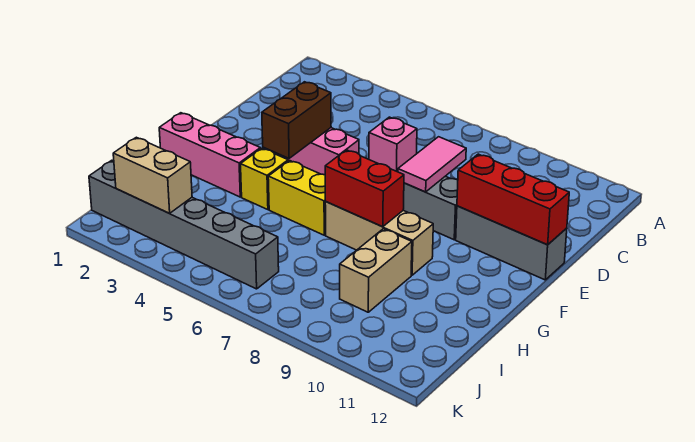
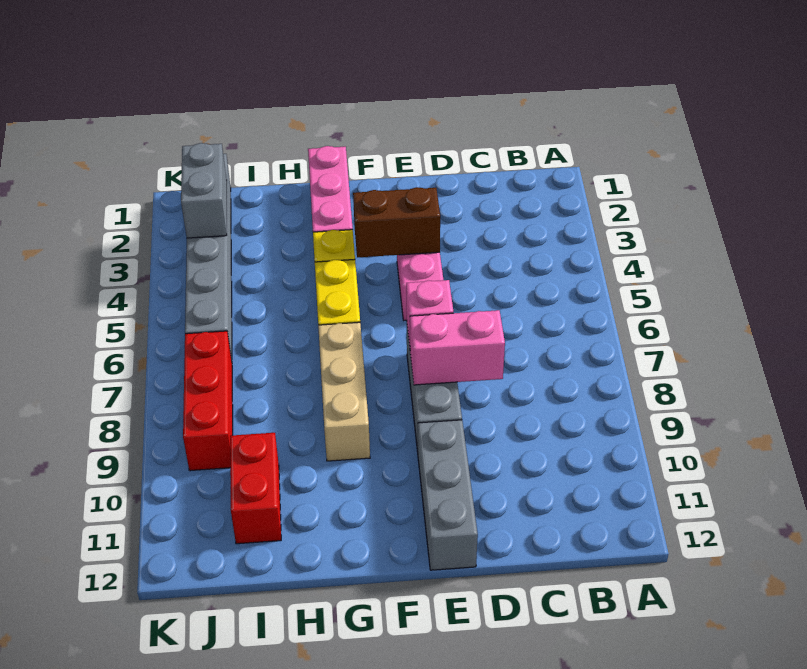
pink 1x2 tile [398,137,466,192] -> pink 1x2 brick [410,310,505,385]
red 1x3 brick [457,154,569,245] -> red 1x3 brick moved to [183,331,233,471]
red 1x2 brick [325,150,404,227] -> red 1x2 brick moved to [230,433,281,544]
tan 1x2 brick [340,229,412,312] -> none
tan 1x2 brick [113,137,192,213] -> grey 1x2 brick [181,143,227,238]

